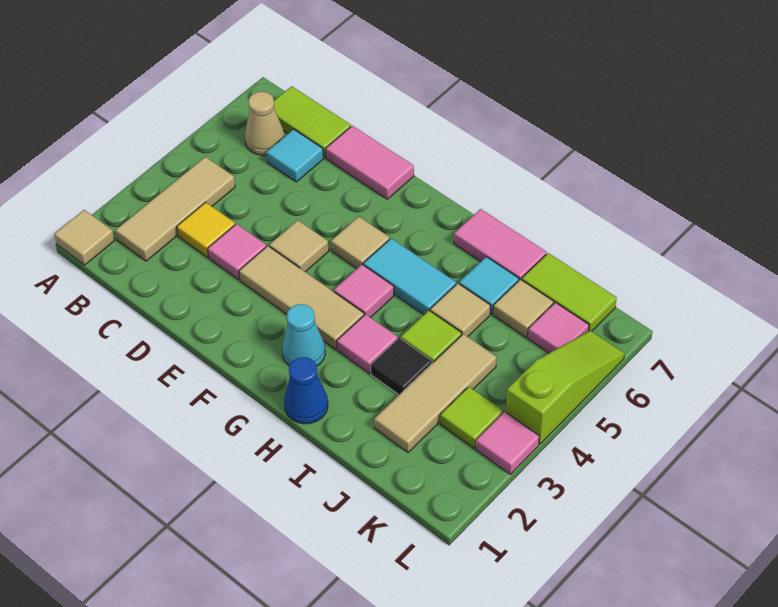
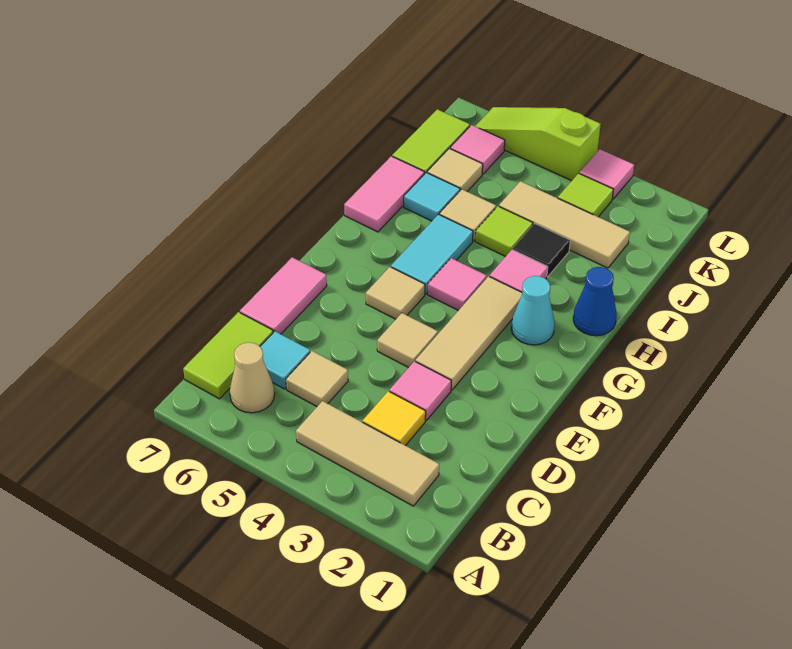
tan 1x1 tile [54,210,115,265] -> tan 1x1 tile moved to [286,351,348,406]

